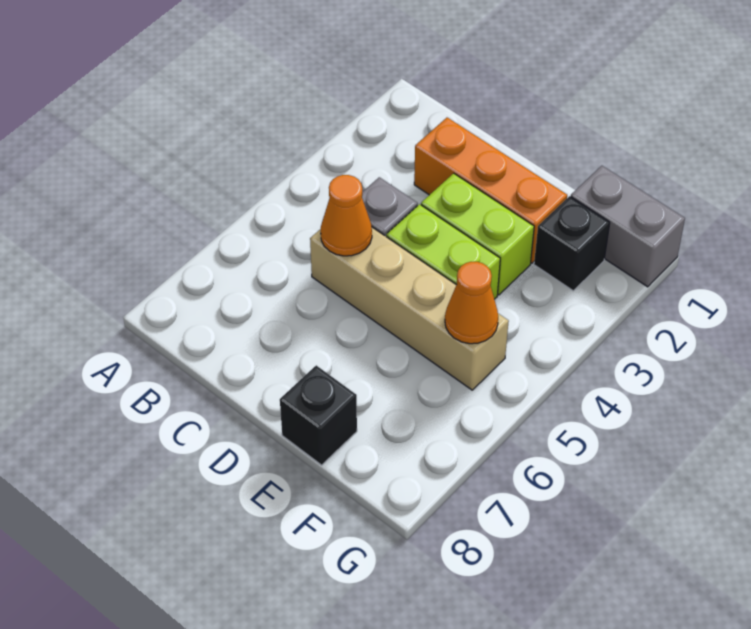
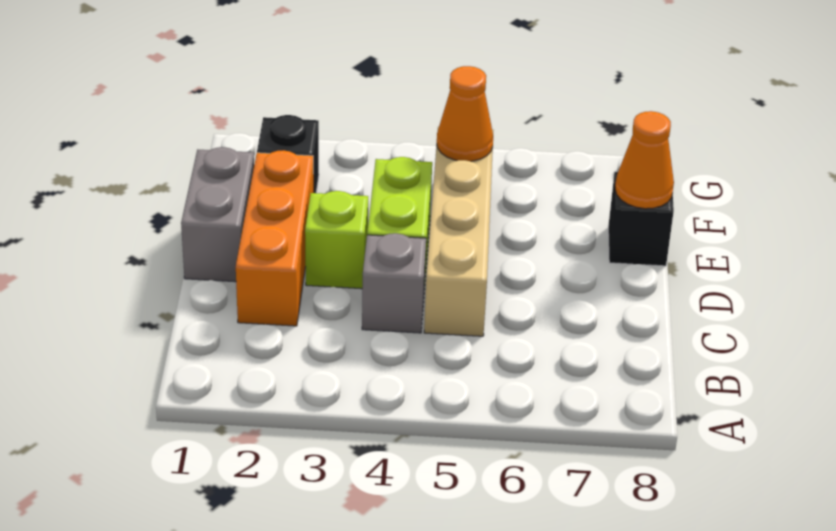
orange 1x1 cone [321,175,372,256] -> orange 1x1 cone moved to [615,111,674,209]
lime 1x2 brick [421,173,534,295] -> lime 1x1 brick [305,191,368,289]
grey 1x2 brick [571,166,685,287] -> grey 1x2 brick moved to [181,147,254,282]

